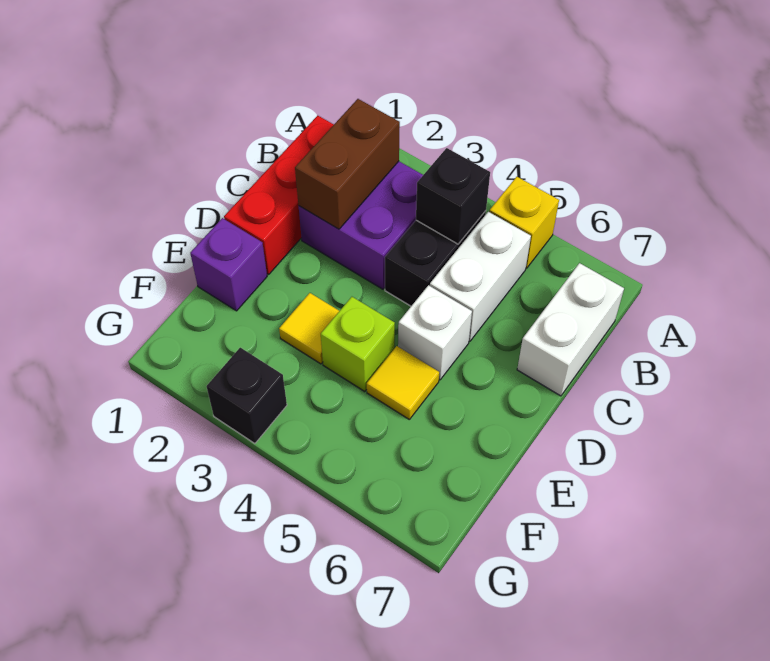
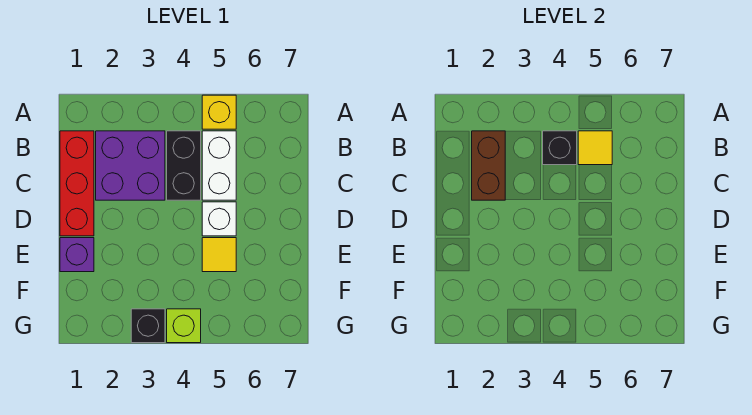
white 1x2 brick [517,263,624,396] -> none
yellow 1x1 tile [279,293,339,364] -> yellow 1x1 tile moved to [578,131,612,165]
lime 1x1 brick [321,297,395,391] -> lime 1x1 brick moved to [167,309,201,343]

